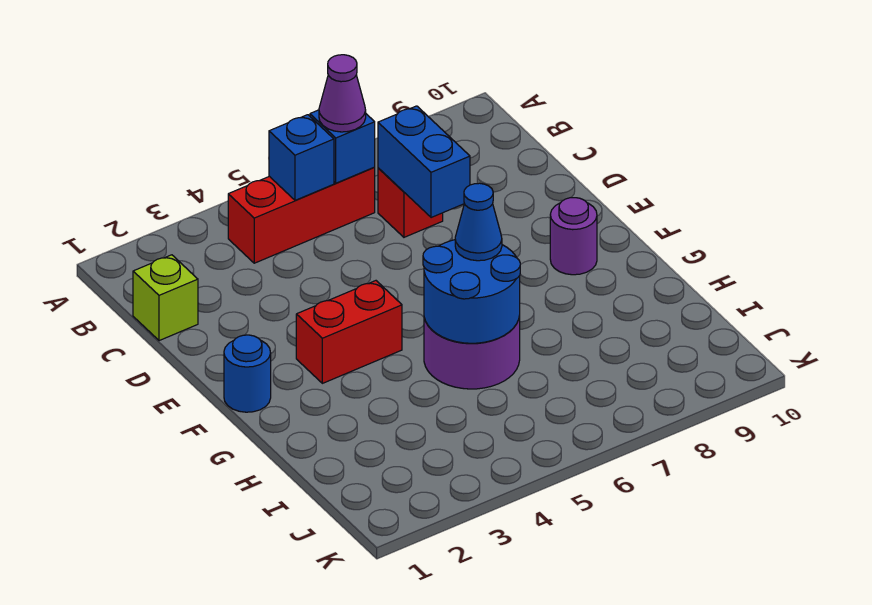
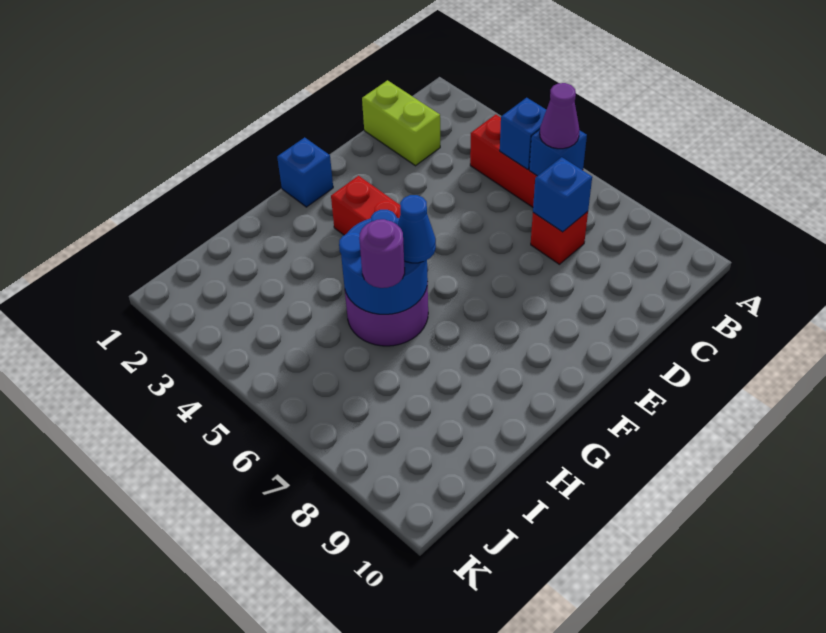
lime 1x1 brick [133,255,198,341] -> lime 1x2 brick [362,80,440,166]
blue 1x2 brick [378,106,470,218] -> blue 1x1 brick [533,157,592,232]
blue 1x1 round brick [224,335,271,412] -> blue 1x1 brick [277,137,333,207]
purple 1x1 round brick [550,198,597,275] -> purple 1x1 round brick moved to [359,219,405,288]

